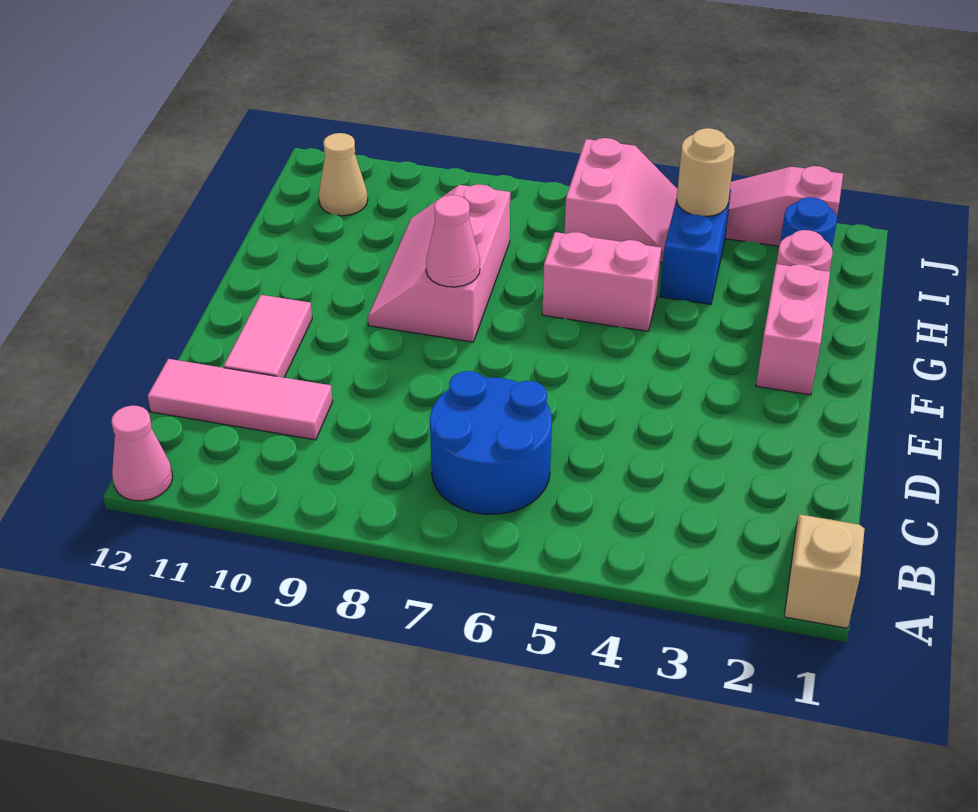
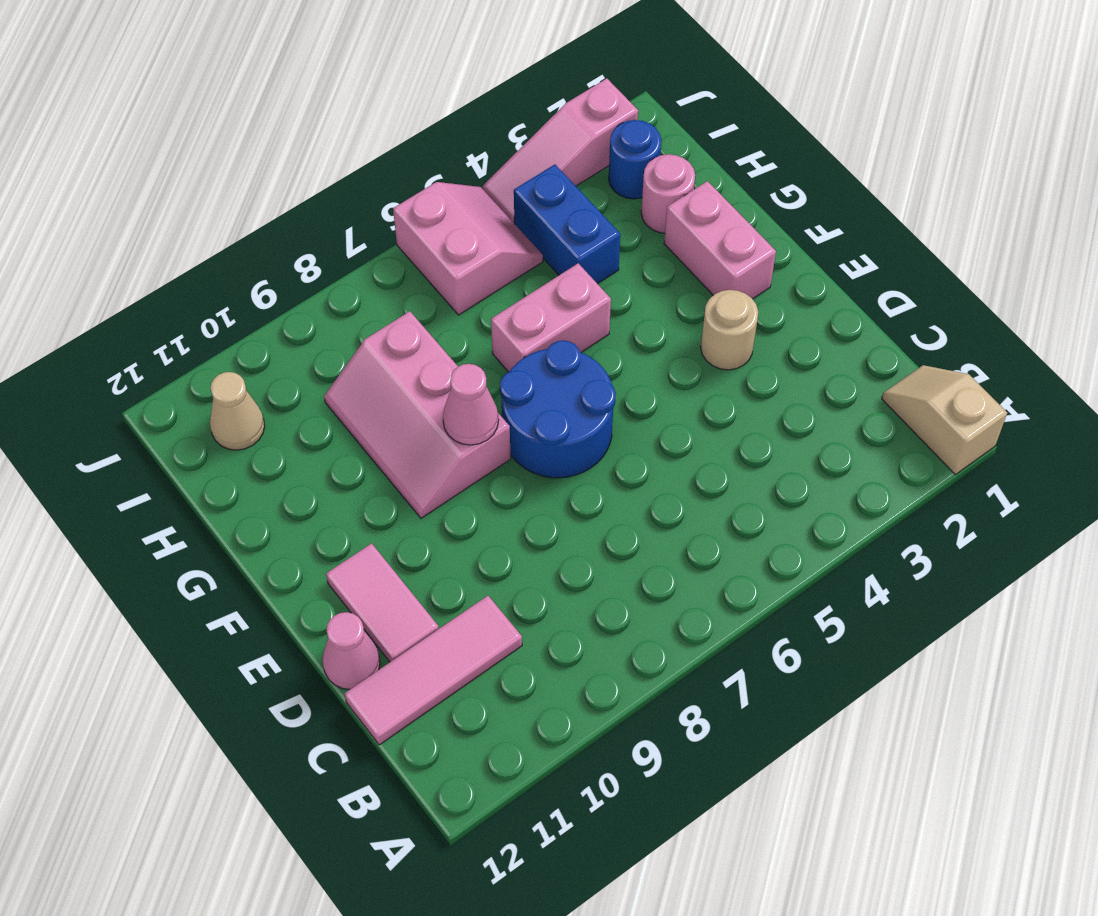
pink 1x1 cone [111,406,173,501] -> pink 1x1 cone moved to [322,612,380,689]
blue 2x2 round brick [430,371,552,514] -> blue 2x2 round brick moved to [500,340,616,478]
tan 1x1 round brick [677,128,735,217] -> tan 1x1 round brick moved to [701,290,758,370]

